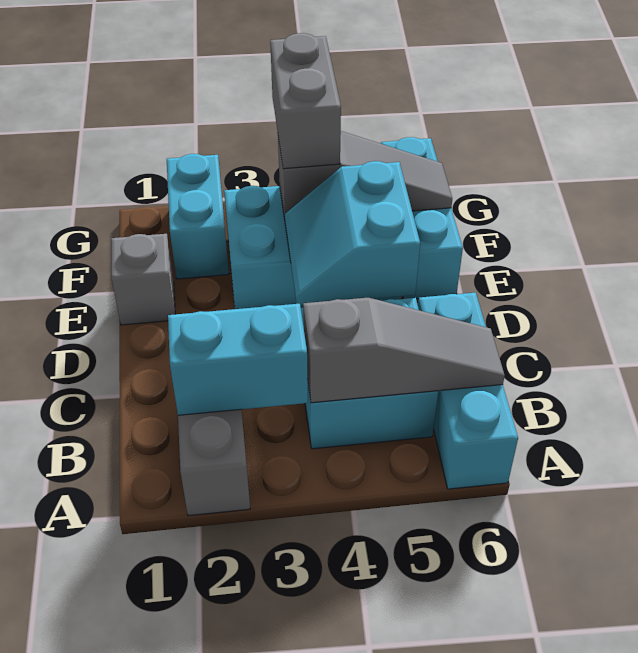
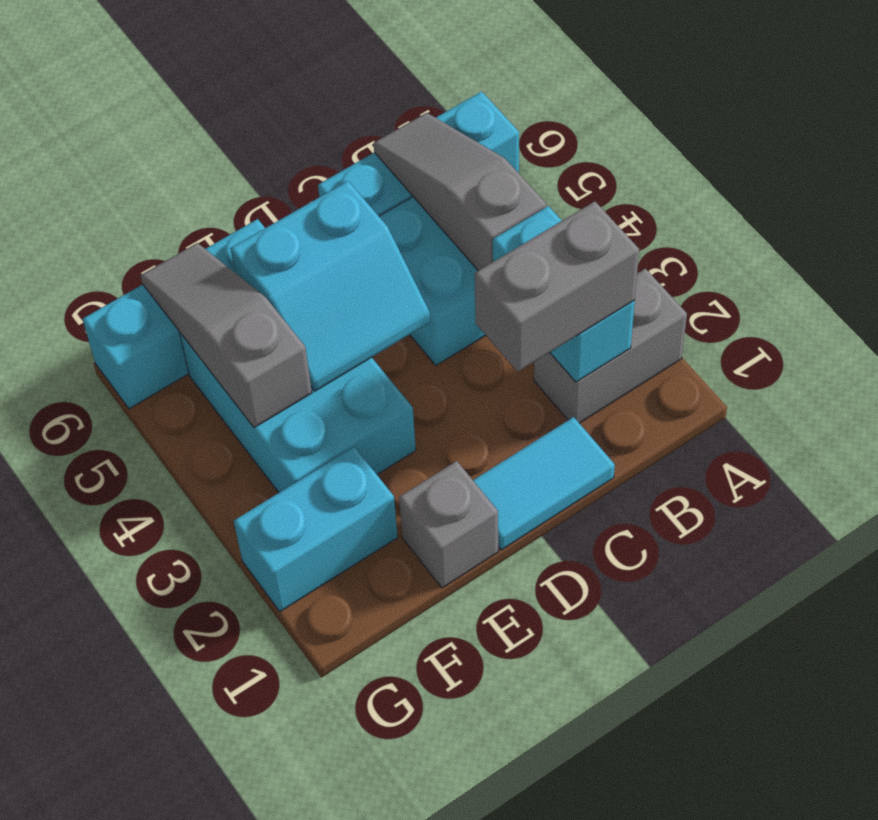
none -> cyan 1x2 tile [473,417,615,550]
grey 1x2 brick [270,33,341,169] -> grey 1x2 brick moved to [475,201,639,372]

